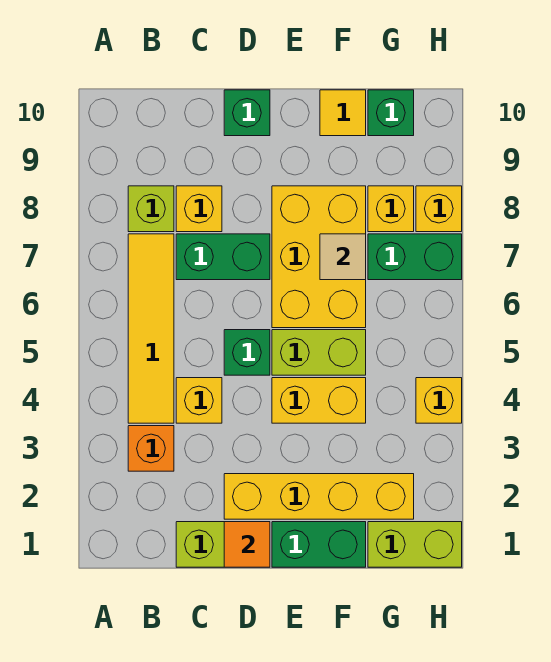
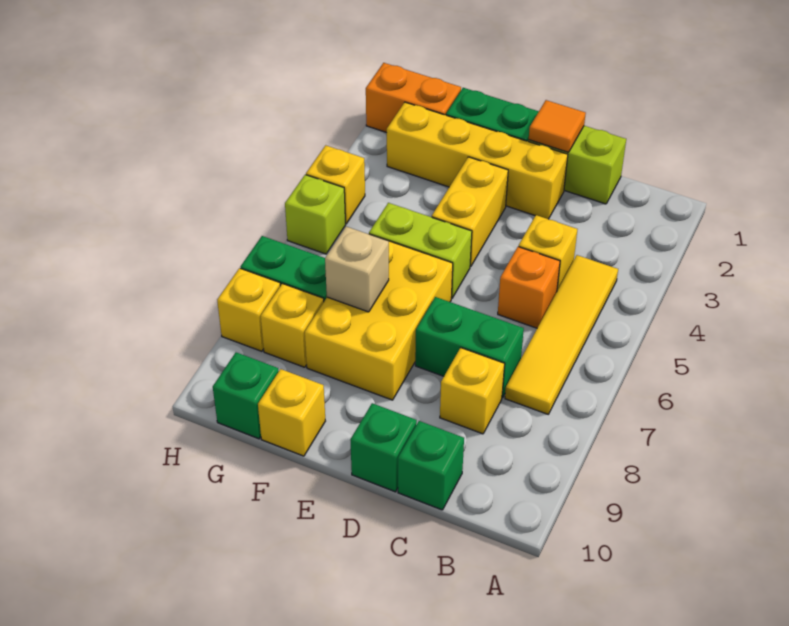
orange 1x1 brick [128,426,174,471] -> orange 1x1 brick moved to [498,247,560,328]
lime 1x1 brick [128,186,174,232] -> lime 1x1 brick moved to [285,175,346,254]
green 1x1 brick [224,330,270,375] -> green 1x1 brick moved to [398,421,464,510]
yellow 1x2 brick [272,378,366,423] -> yellow 1x2 brick turned to [432,157,508,267]
tan 1x1 tile [320,234,366,280] -> tan 1x1 brick [325,227,389,312]
yellow 1x1 tile [320,90,366,136] -> yellow 1x1 brick [258,369,325,456]
lime 1x2 brick [368,522,462,567] -> orange 1x2 brick [366,63,461,133]

